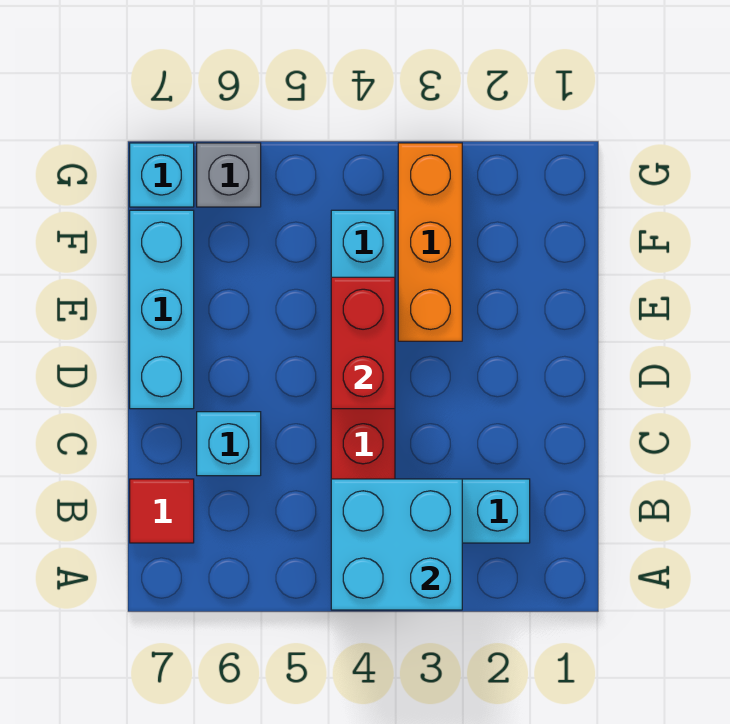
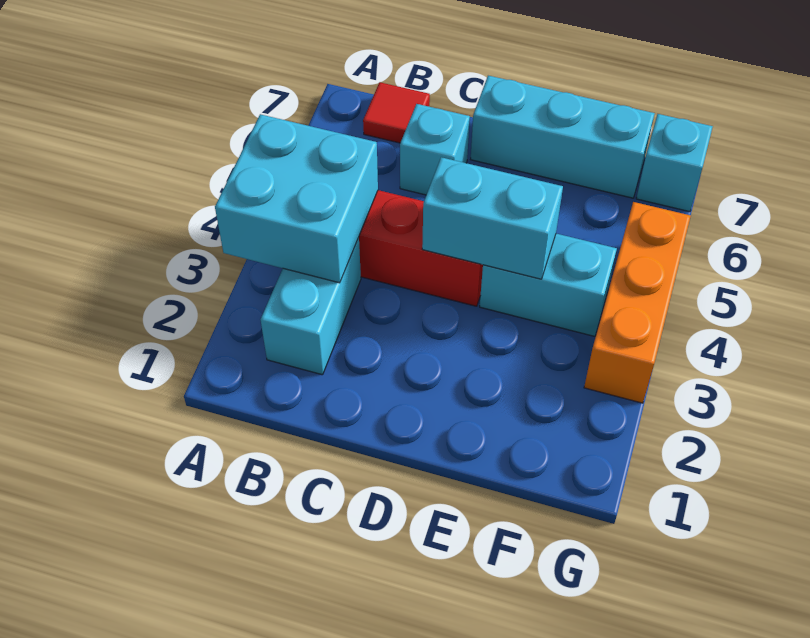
red 1x2 brick [331,277,395,409] -> cyan 1x2 brick [422,157,563,279]
orange 1x3 brick [398,143,462,341] -> orange 1x3 brick turned to [584,202,691,403]
grey 1x1 brick [197,143,261,207] -> none

